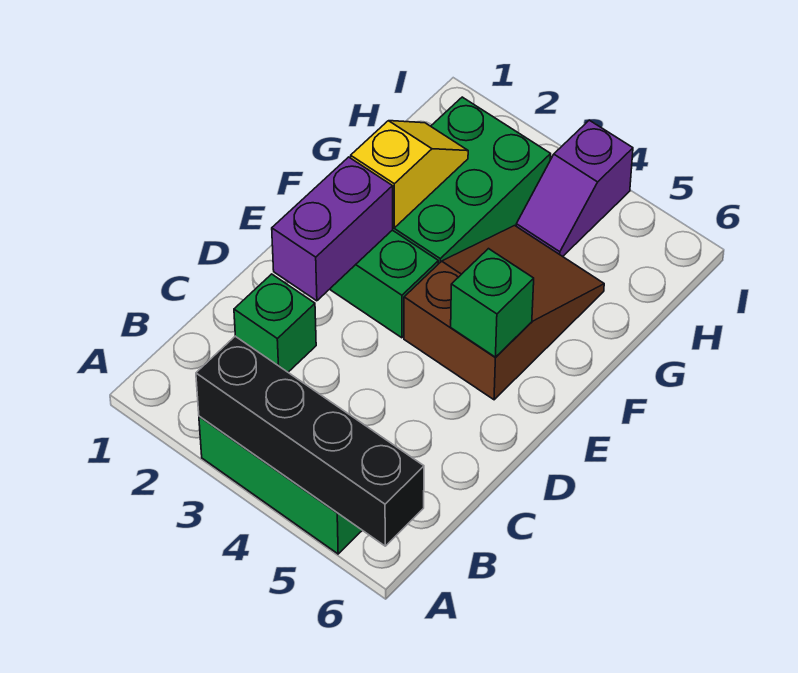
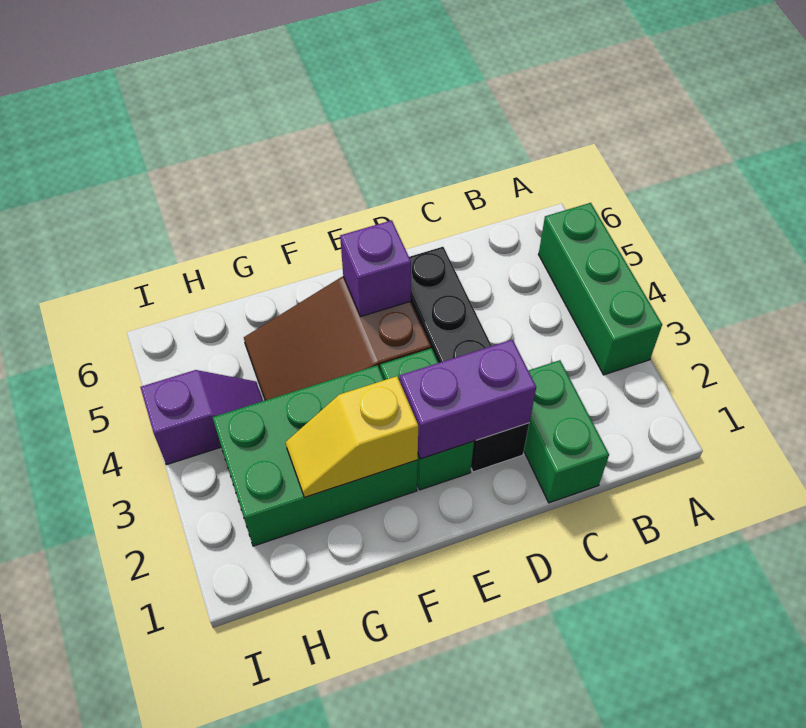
black 1x4 brick [196,336,424,546] -> black 1x4 brick moved to [409,247,529,472]
green 1x1 brick [234,274,316,372] -> green 1x2 brick [524,360,609,503]
green 1x1 brick [451,249,534,357] -> purple 1x1 brick [340,220,411,316]

